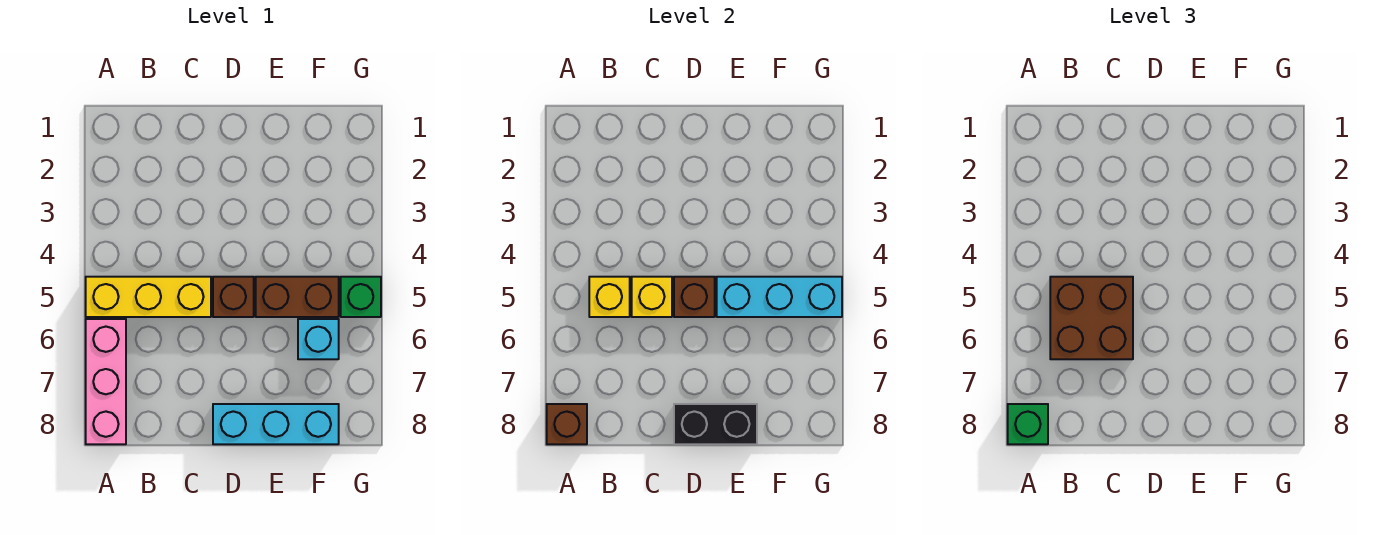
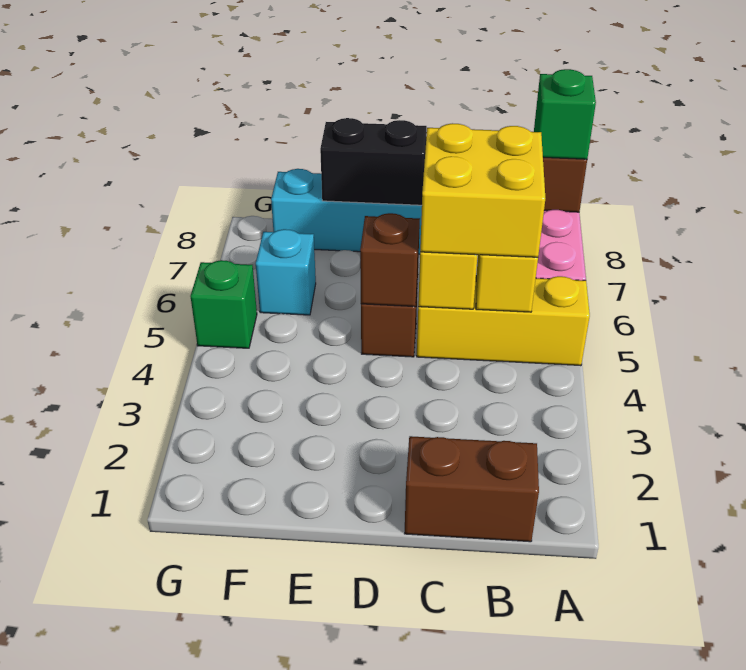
brown 2x2 brick [1050,277,1133,359] -> yellow 2x2 brick [420,123,545,257]
brown 1x2 brick [256,277,339,317] -> brown 1x2 brick moved to [404,436,539,542]
cyan 1x3 brick [717,277,842,317] -> none

